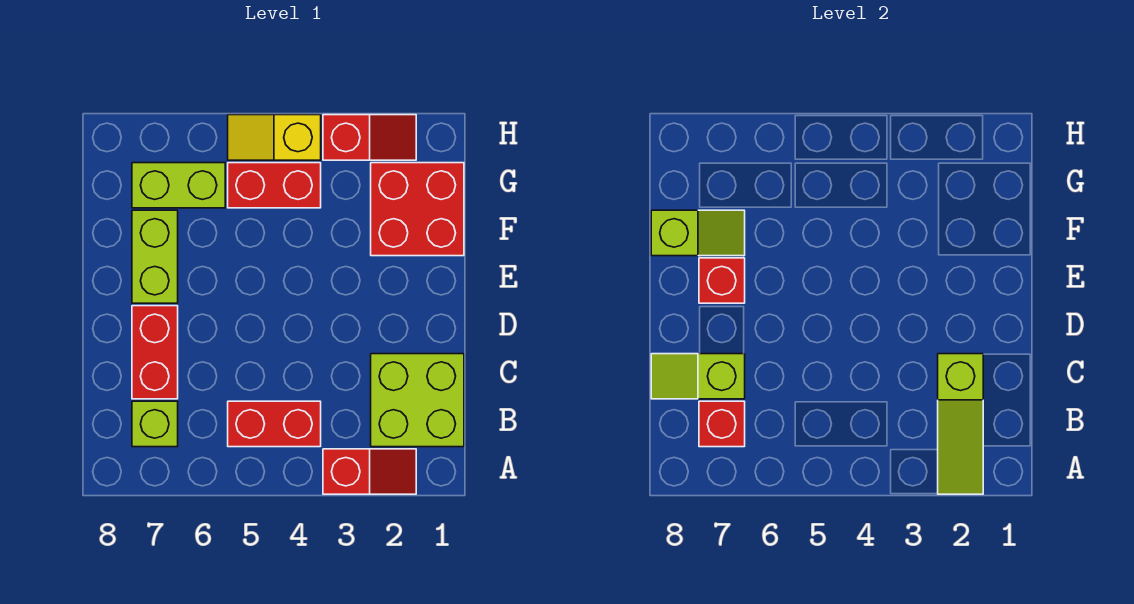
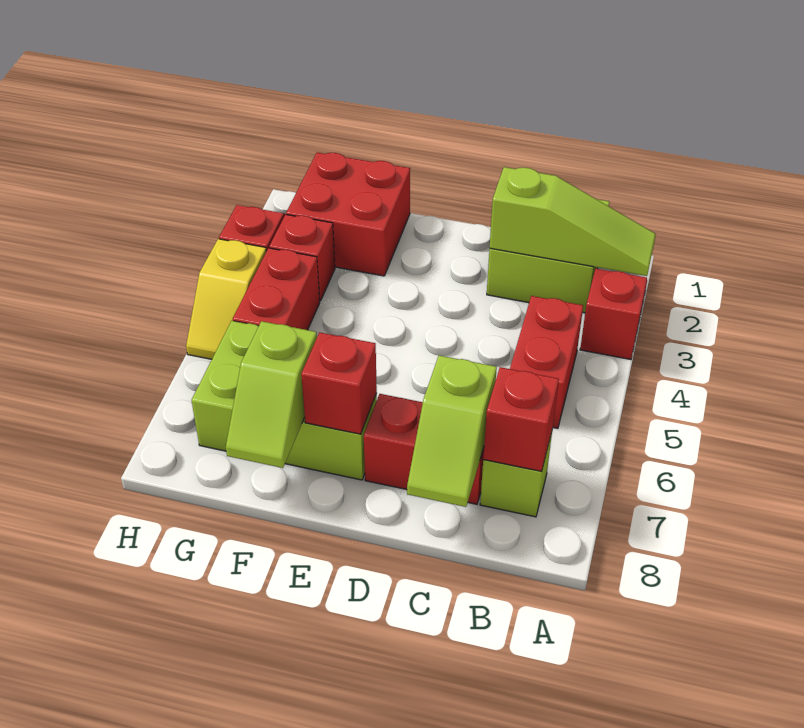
lime 1x2 slope [651,210,745,256] -> lime 1x2 slope turned to [226,321,317,468]
none -> red 1x1 brick [269,214,335,301]

